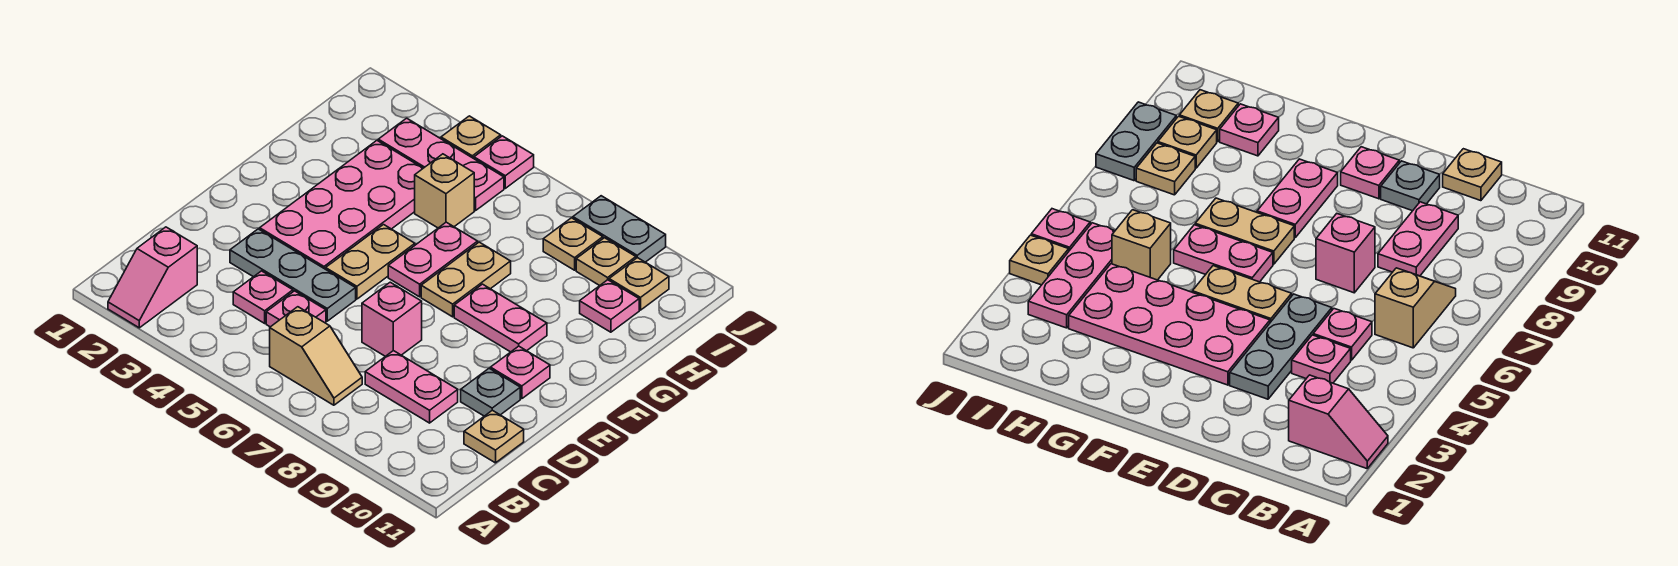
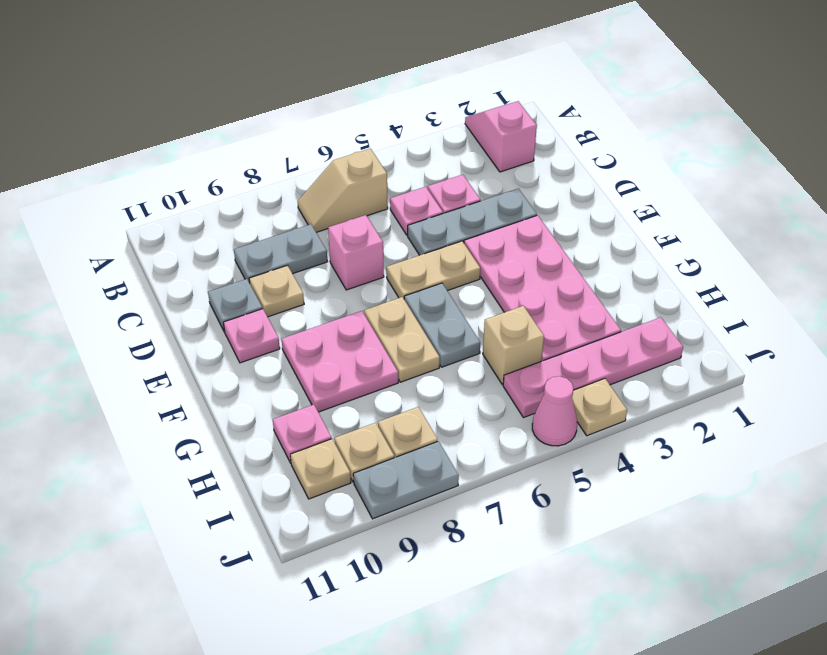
pink 1x2 plate [365,351,458,423] -> grey 1x2 plate [234,224,328,283]
tan 1x1 plate [464,410,524,463] -> tan 1x1 plate moved to [249,265,304,317]
tan 1x2 plate [326,225,415,299] -> tan 1x2 plate turned to [386,241,480,298]
pink 1x2 plate [388,222,478,297] -> grey 1x2 plate [404,283,480,367]
pink 1x2 plate [454,284,547,352] -> pink 2x2 plate [282,311,398,412]
pink 1x3 plate [378,118,504,210] -> pink 1x4 plate [503,317,683,418]
pink 1x1 plate [474,136,534,188] -> pink 1x1 cone [532,376,577,446]

